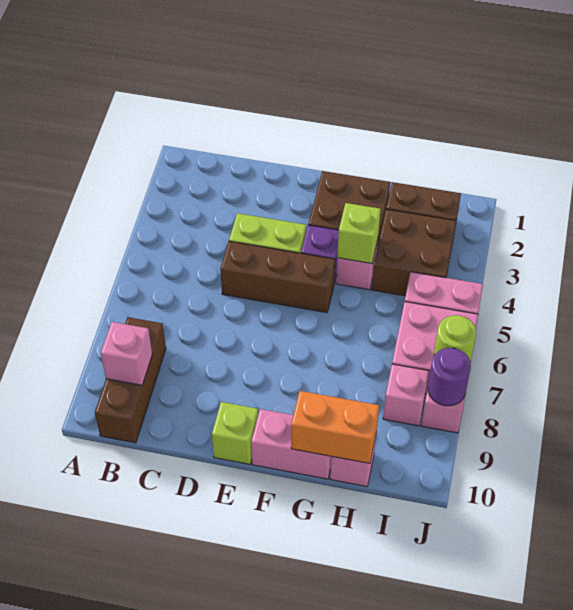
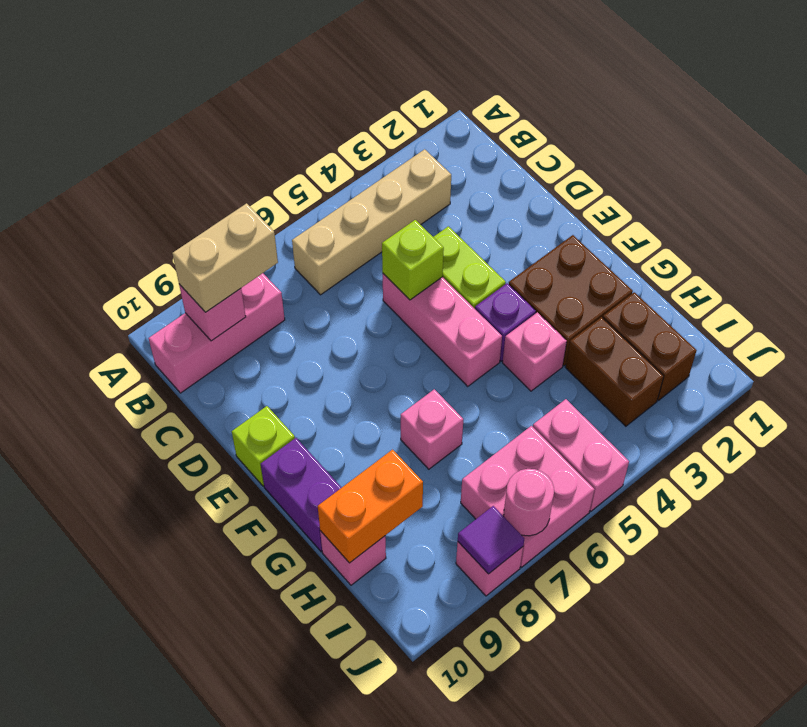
none -> tan 1x4 brick [292,149,451,295]
brown 1x3 brick [95,317,166,443] -> pink 1x3 brick [149,273,285,393]
none -> tan 1x2 brick [172,203,278,312]
brown 1x3 brick [220,241,335,313] -> pink 1x3 brick [383,274,502,386]
pink 1x2 brick [251,409,331,479] -> purple 1x2 brick [261,438,342,552]
lime 1x1 brick [337,203,381,264] -> lime 1x1 brick moved to [382,220,444,300]
orange 1x2 brick [291,391,379,464] -> orange 1x2 brick turned to [318,450,423,563]
brown 2x2 brick [372,209,456,296] -> brown 1x2 brick [566,317,664,426]
pink 1x1 brick [383,364,429,426] -> pink 1x1 brick moved to [401,389,463,469]
lime 1x1 round brick [434,315,476,361] -> pink 1x1 round brick [504,469,554,536]
purple 1x1 round brick [428,348,471,406] -> purple 1x1 tile [458,506,524,574]

